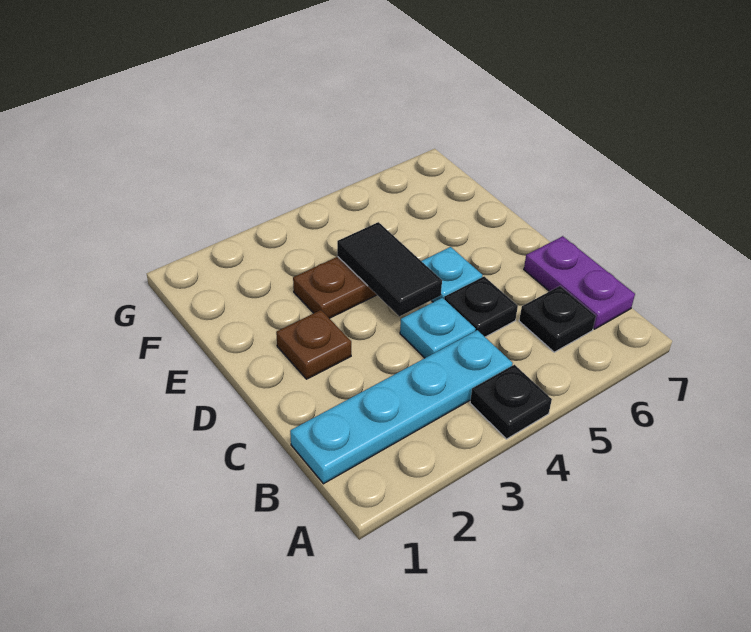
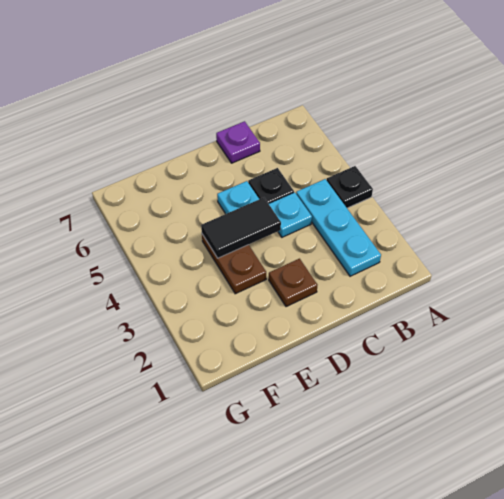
cyan 1x4 plate [290,330,513,484] -> cyan 1x3 plate [296,179,381,276]
black 1x1 plate [519,286,596,352] -> none
purple 1x2 plate [524,236,635,329] -> purple 1x1 plate [216,121,260,163]

